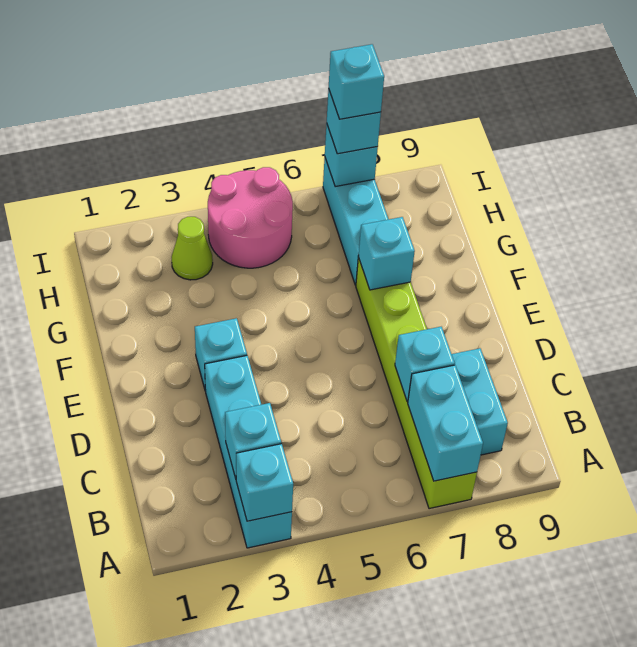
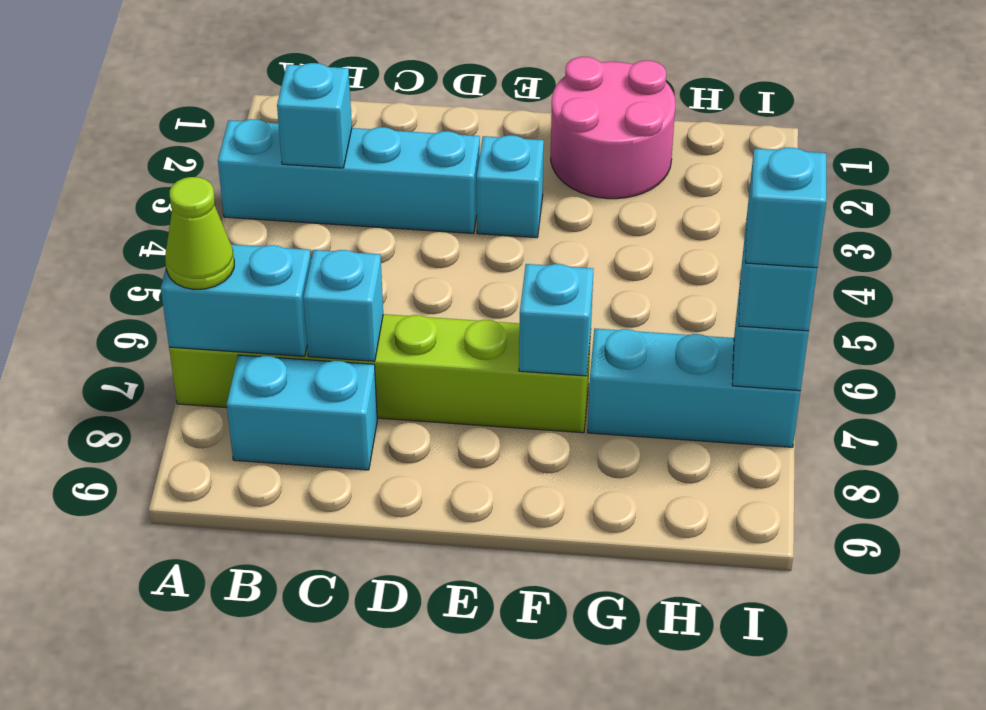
cyan 1x1 brick [236,444,293,521] -> none
lime 1x1 cone [172,217,213,280] -> lime 1x1 cone moved to [165,177,234,290]
pink 2x2 round brick [208,167,293,268] -> pink 2x2 round brick moved to [551,57,675,199]

